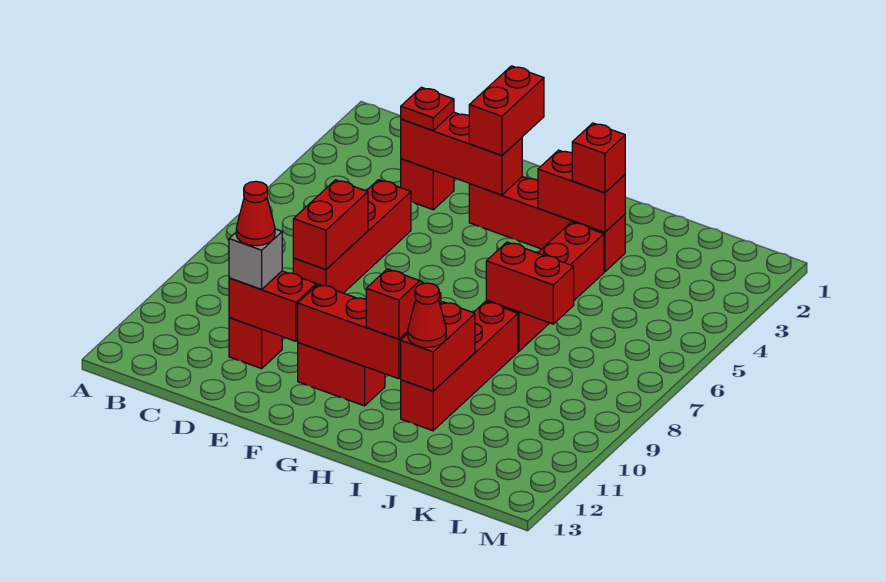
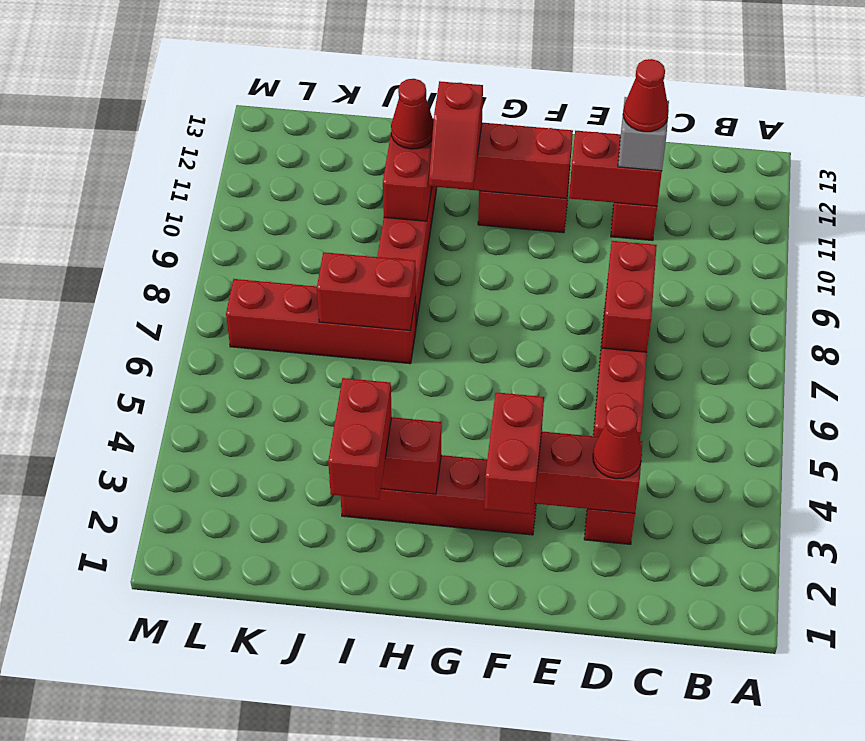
red 1x1 plate [401,87,454,130] -> red 1x1 cone [593,405,642,479]
red 1x1 brick [572,123,625,193] -> red 1x2 brick [328,378,392,499]
red 1x4 brick [486,222,604,351] -> red 1x4 brick turned to [226,279,416,364]

